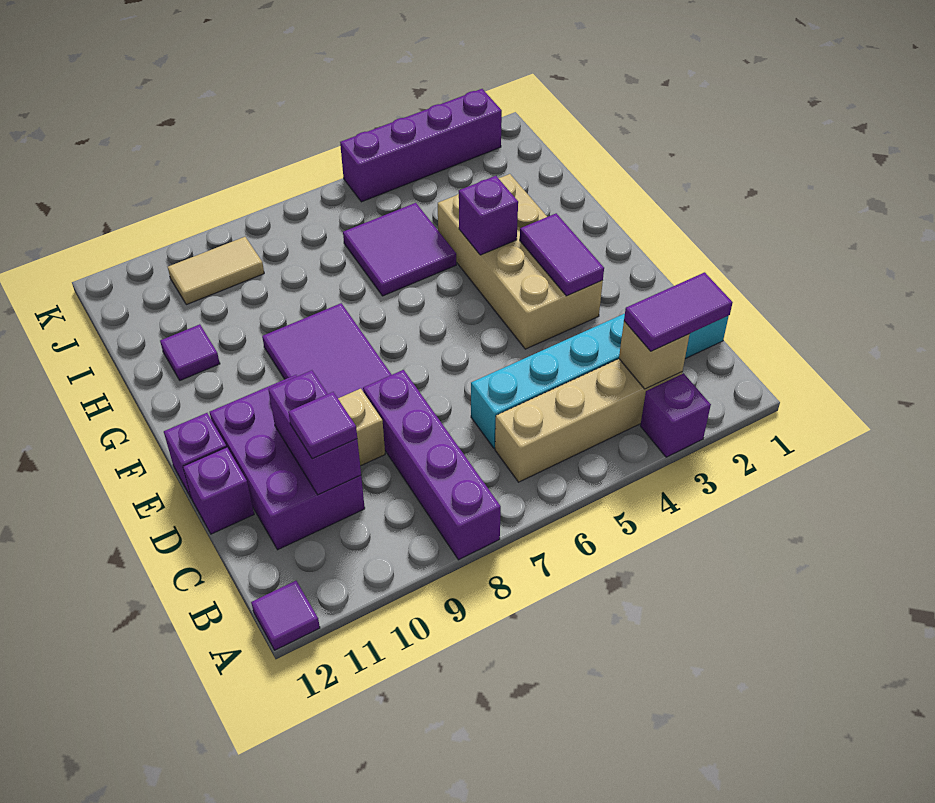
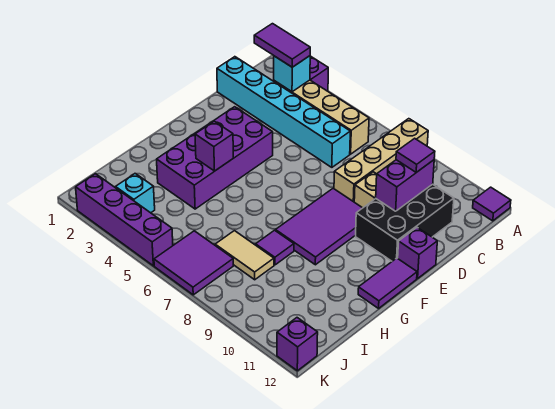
purple 1x4 brick [363,370,501,560] -> tan 1x4 brick [334,119,428,202]
tan 1x1 brick [619,321,690,389] -> cyan 1x1 brick [274,56,310,92]
purple 2x3 brick [210,375,365,550] -> black 2x3 brick [356,184,454,261]
purple 1x1 brick [183,447,254,534] -> purple 1x1 brick moved to [277,318,318,371]
tan 2x4 brick [438,174,603,349] -> purple 2x4 brick [157,107,273,209]
purple 1x2 tile [520,213,604,296] -> purple 1x2 tile moved to [358,258,417,308]
purple 2x2 tile [343,203,456,296] -> purple 2x2 tile moved to [154,231,233,295]
purple 1x1 tile [160,324,220,380] -> purple 1x1 tile moved to [256,230,294,265]
none -> cyan 1x1 brick [116,174,155,213]
tan 1x2 tile [168,237,264,305] -> tan 1x2 tile moved to [215,231,274,280]

